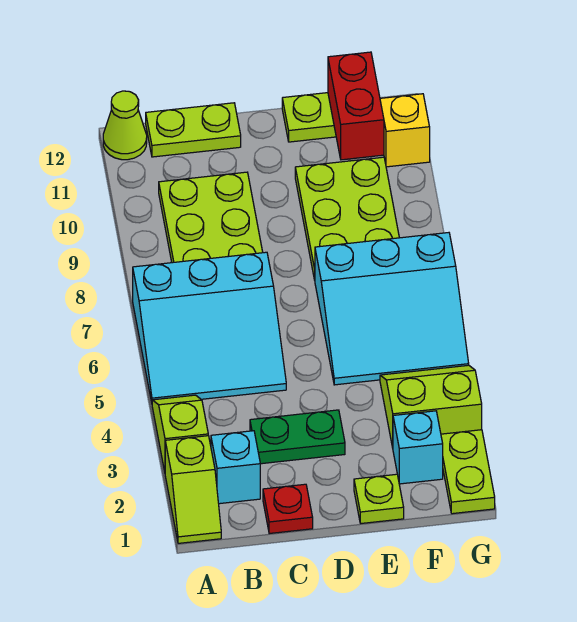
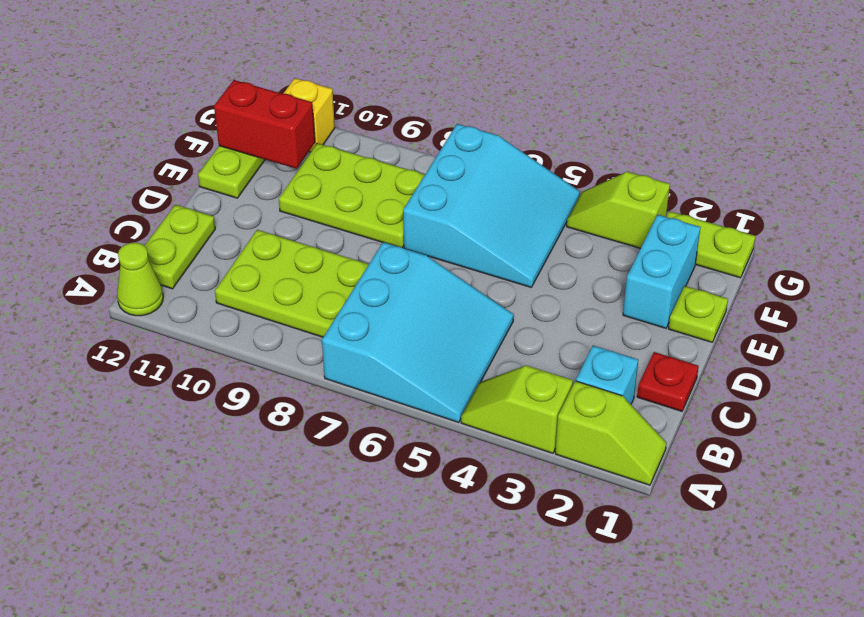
green 1x2 plate [250,410,345,464] -> none
cyan 1x1 brick [393,411,443,484] -> cyan 1x2 brick [623,215,700,328]
lime 2x2 slope [380,365,482,448] -> lime 1x2 slope [567,172,670,248]

